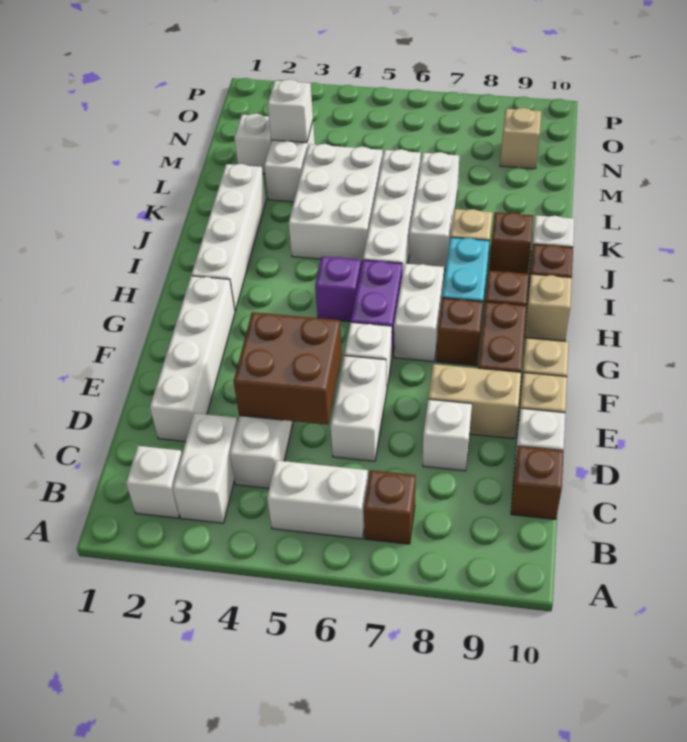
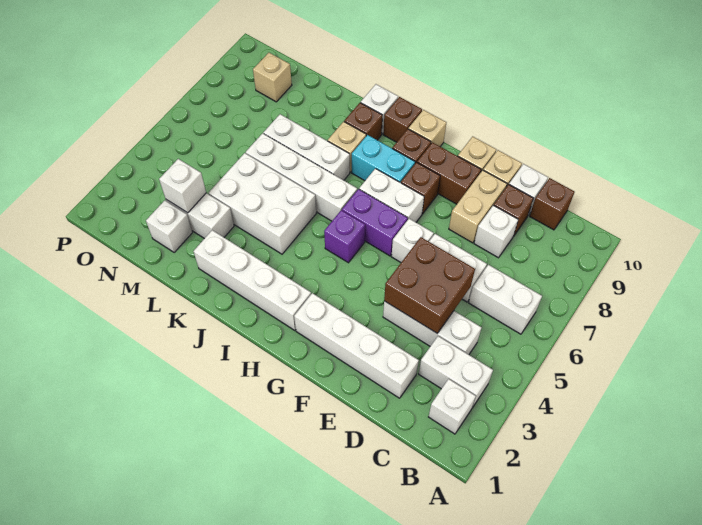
white 1x2 brick [267,460,368,539] -> white 1x2 brick turned to [469,265,542,334]
brown 1x1 brick [364,470,415,544] -> brown 1x1 brick moved to [494,184,533,235]

